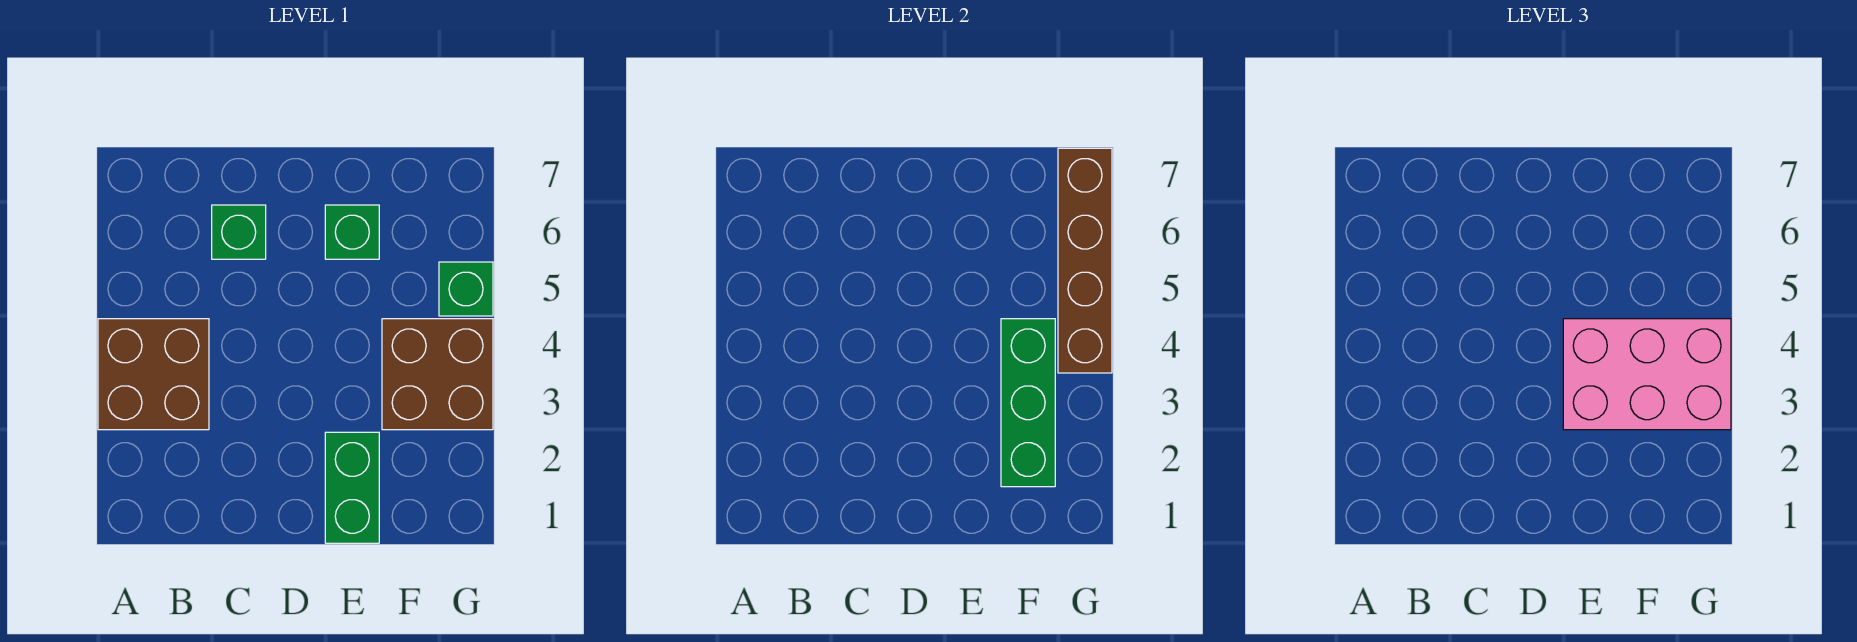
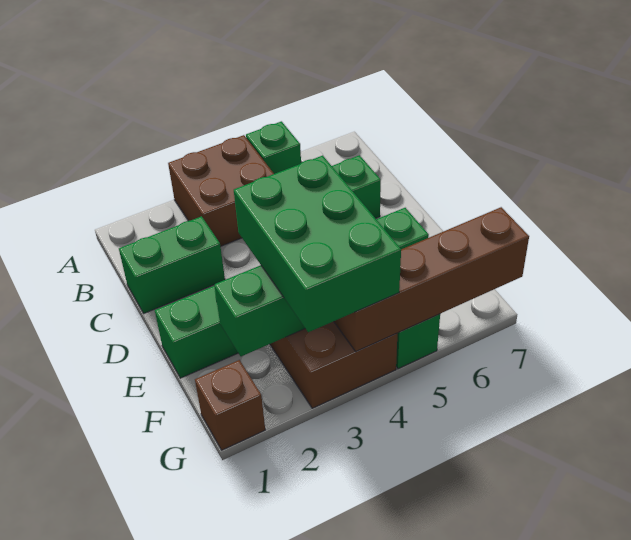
none -> green 1x1 brick [246,121,301,174]
none -> green 1x2 brick [119,216,225,313]
pink 2x3 brick [1563,319,1731,430] -> green 2x3 brick [234,156,401,332]
none -> brown 1x1 brick [195,360,265,450]

